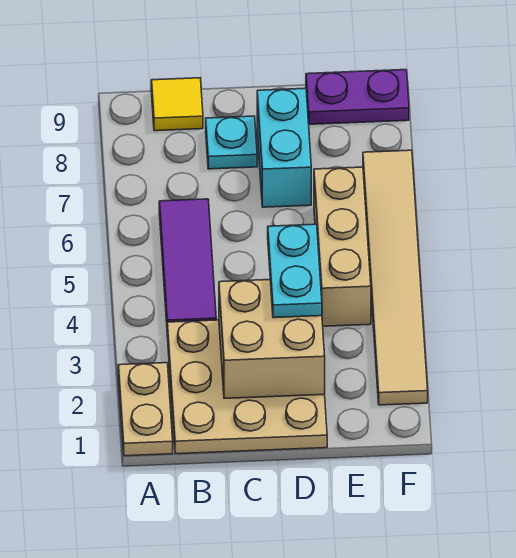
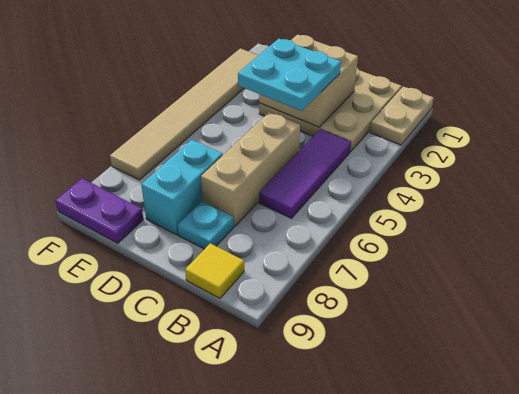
cyan 1x2 plate [268,224,322,318] -> cyan 2x2 plate [238,39,341,111]
tan 1x3 brick [314,167,371,326] -> tan 1x3 brick moved to [201,112,300,227]

